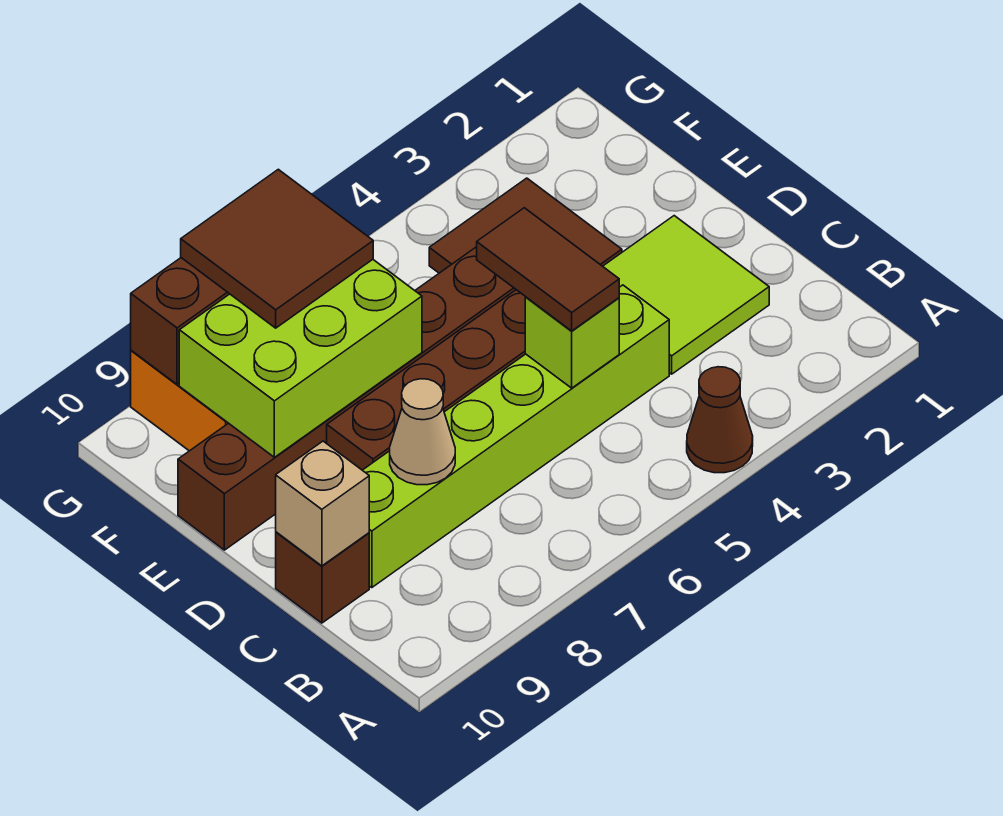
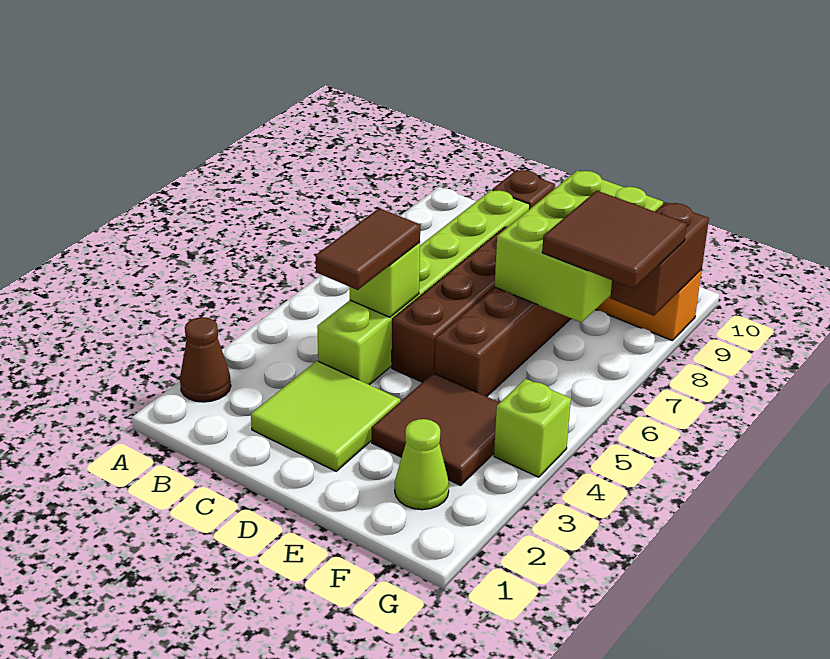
brown 1x1 cone [687,367,753,473] -> brown 1x1 cone moved to [180,317,231,402]
brown 1x2 tile [477,208,619,331] -> brown 1x2 tile turned to [316,208,420,290]
tan 1x1 cone [390,379,455,485] -> none
tan 1x1 brick [276,441,369,566] -> none
none -> lime 1x1 cone [395,419,449,510]
none -> lime 1x1 brick [494,379,571,477]

